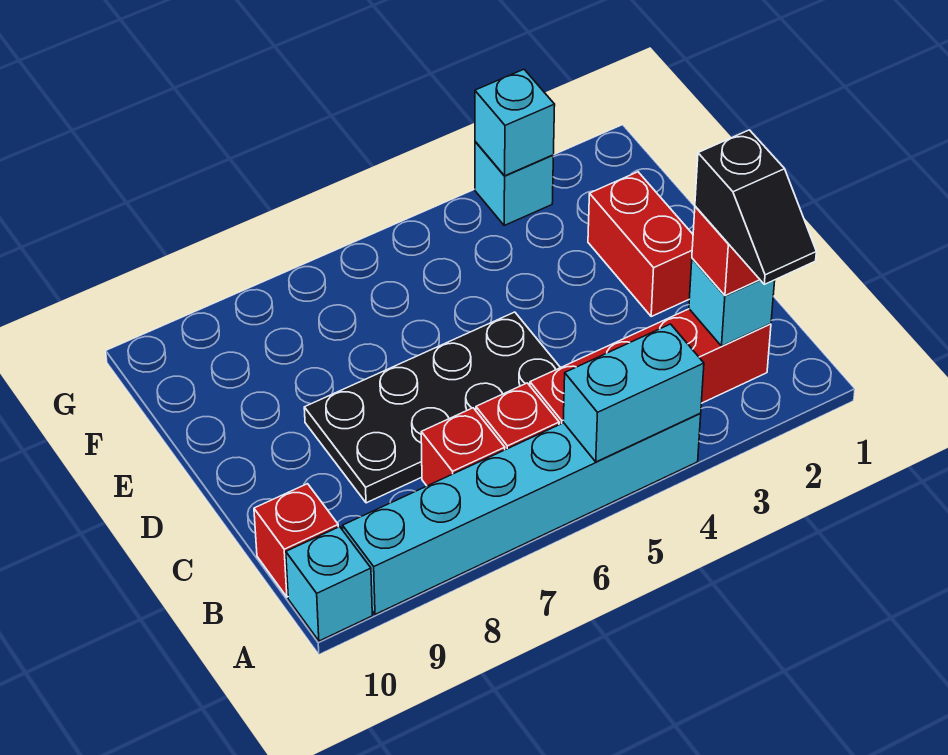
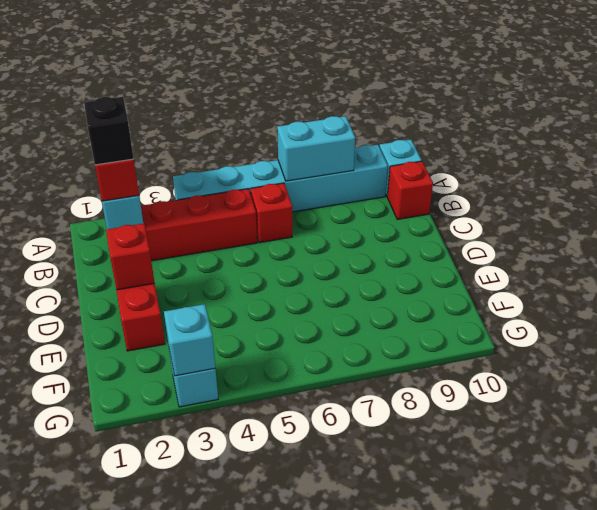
cyan 1x2 brick [563,324,704,462] -> cyan 1x2 brick moved to [277,116,355,181]
red 1x1 brick [421,408,505,486] -> red 1x1 brick moved to [106,223,155,290]
black 2x4 plate [304,312,560,503] -> none

